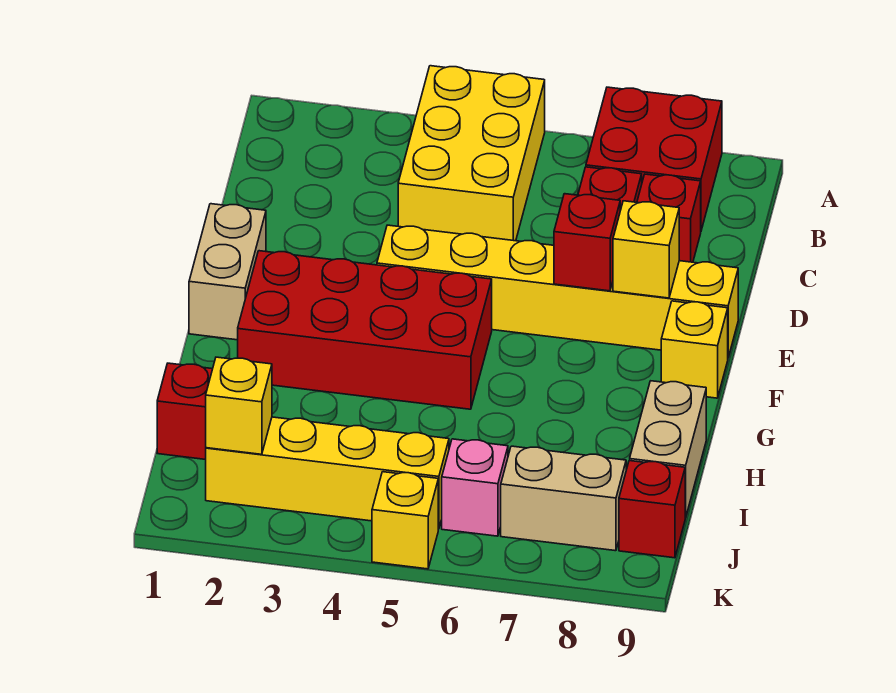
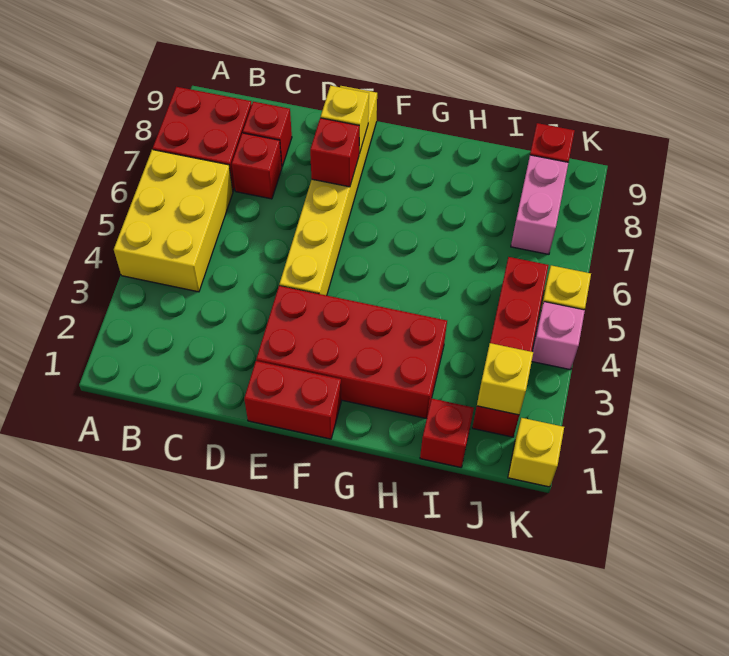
yellow 2x3 brick [398,66,545,241] -> yellow 2x3 brick turned to [114,150,233,292]
tan 1x2 brick [189,204,266,340] -> red 1x2 brick [244,361,341,439]
red 2x4 brick [238,251,492,409] -> red 2x4 brick turned to [256,286,447,419]
yellow 1x1 brick [661,301,728,398] -> yellow 1x1 brick moved to [508,418,564,487]
tan 1x2 brick [630,381,706,518] -> none
yellow 1x4 brick [206,417,449,529] -> red 1x4 brick [472,257,549,437]
pink 1x1 brick [442,439,508,536] -> pink 1x1 brick moved to [532,302,585,370]
tan 1x2 brick [501,446,626,551] -> pink 1x2 brick [511,155,568,254]

